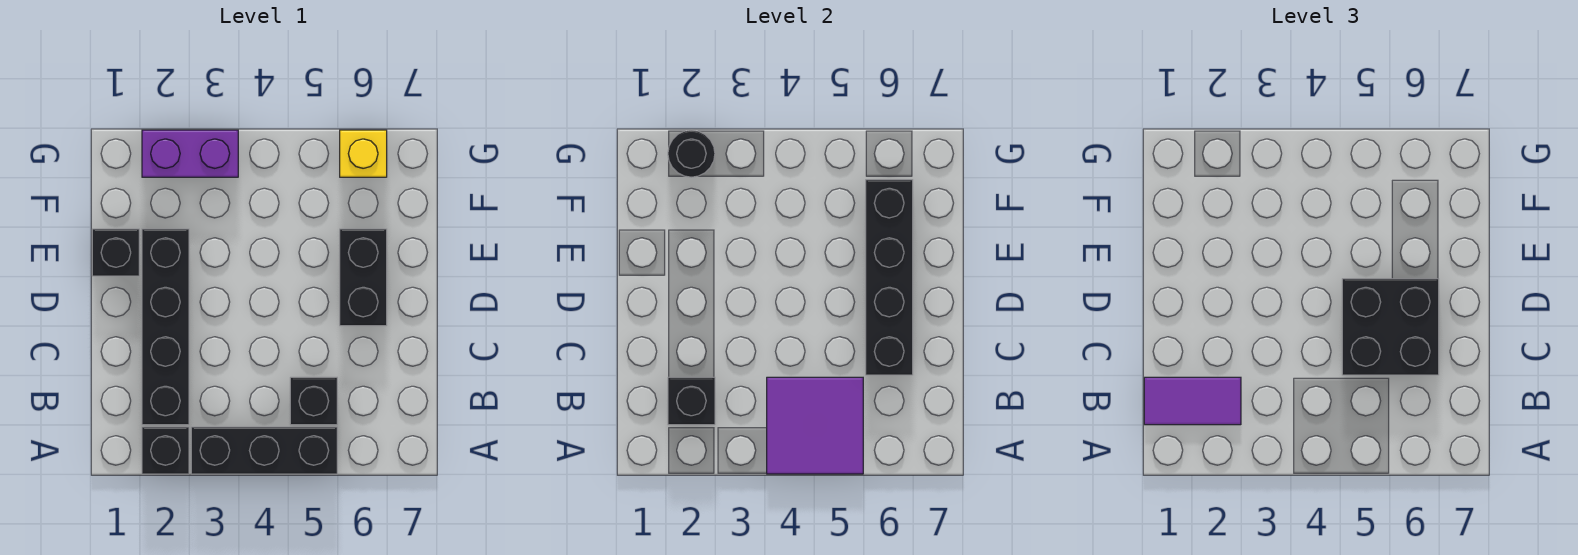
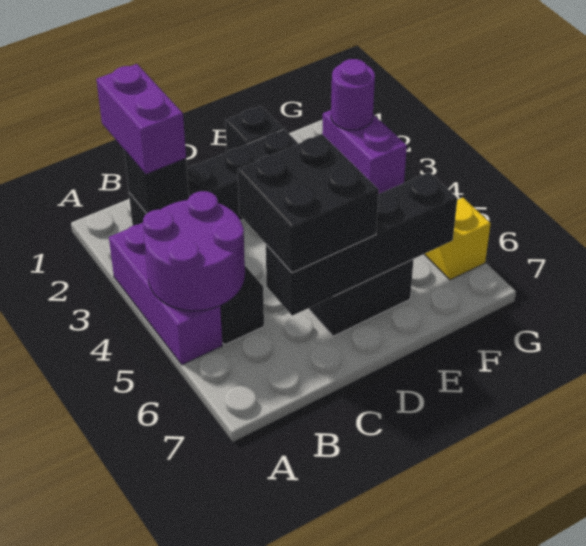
black 1x1 brick [142,427,189,474] -> none
black 1x3 brick [191,427,337,474] -> purple 1x3 brick [109,223,222,365]
purple 2x2 tile [767,377,863,474] -> purple 2x2 round brick [143,191,245,311]
purple 1x2 tile [1144,377,1241,425] -> purple 1x2 brick [96,64,186,174]
black 1x1 round brick [668,130,715,177] -> purple 1x1 round brick [331,59,375,130]

